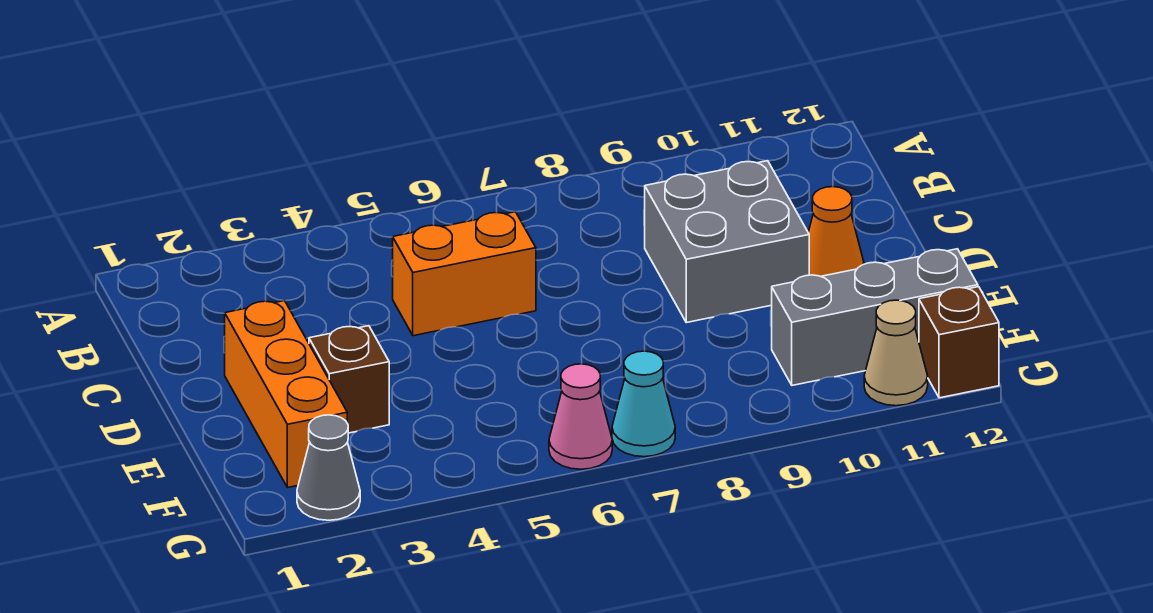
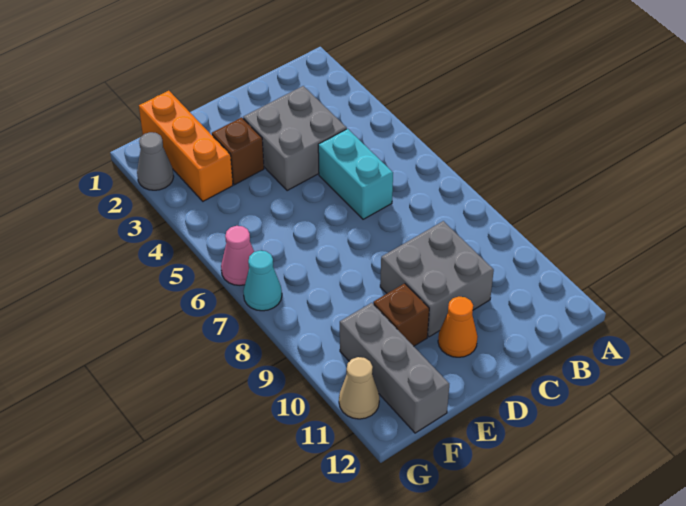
none -> grey 2x2 brick [243,86,347,191]
orange 1x2 brick [393,212,536,336] -> cyan 1x2 brick [318,129,393,219]
orange 1x3 brick [225,301,347,488] -> orange 1x3 brick turned to [139,91,233,201]
brown 1x1 brick [919,287,999,398] -> brown 1x1 brick moved to [373,283,429,346]

